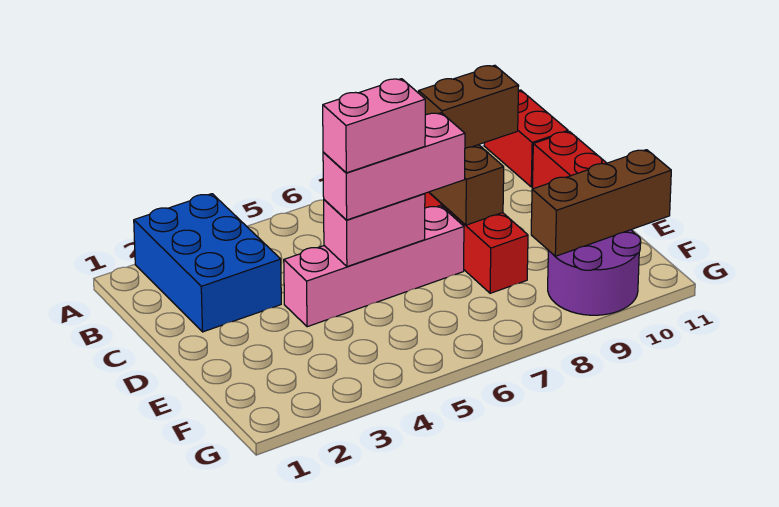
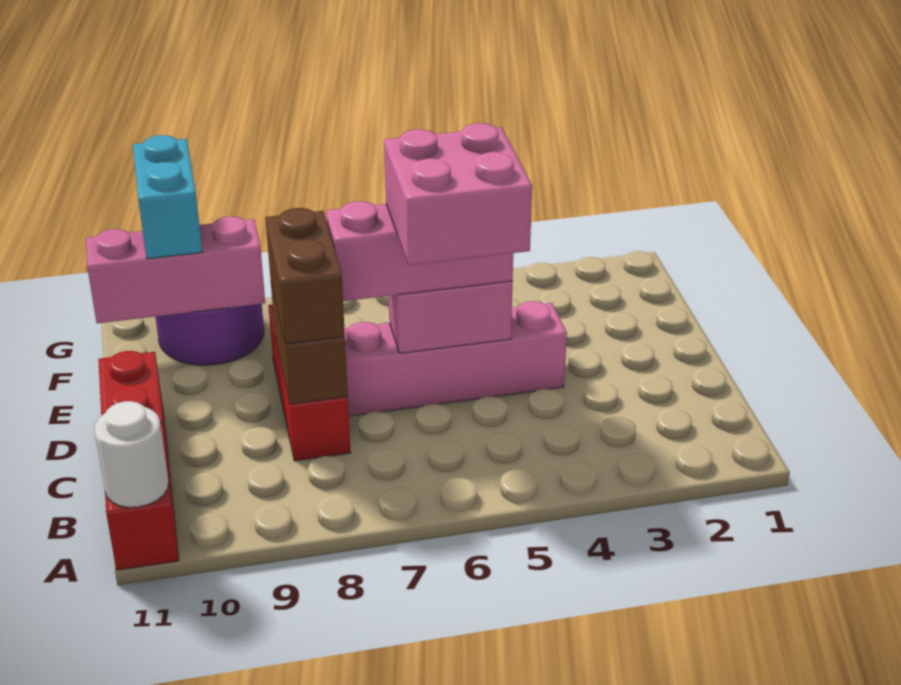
blue 2x3 brick [134,194,281,332] -> none
none -> white 1x1 round brick [94,401,169,507]
brown 1x2 brick [419,65,519,148] -> brown 1x2 brick turned to [265,208,345,344]
pink 1x2 brick [323,79,425,173] -> pink 2x2 brick [384,123,532,265]
brown 1x3 brick [531,150,671,256] -> pink 1x3 brick [86,216,265,323]
none -> cyan 1x2 brick [133,135,202,259]

